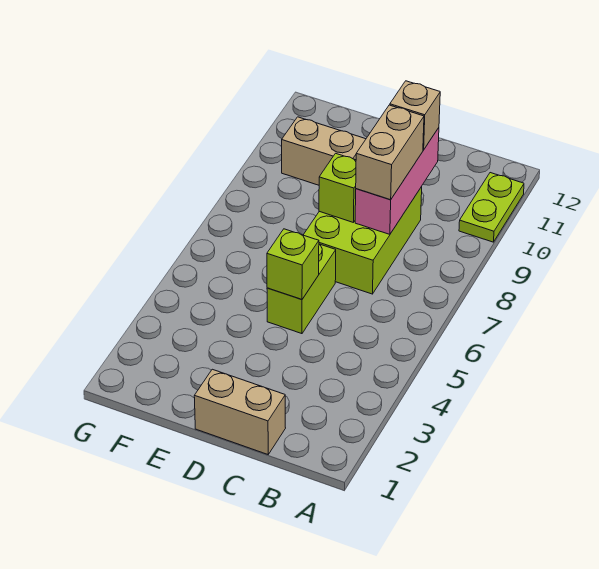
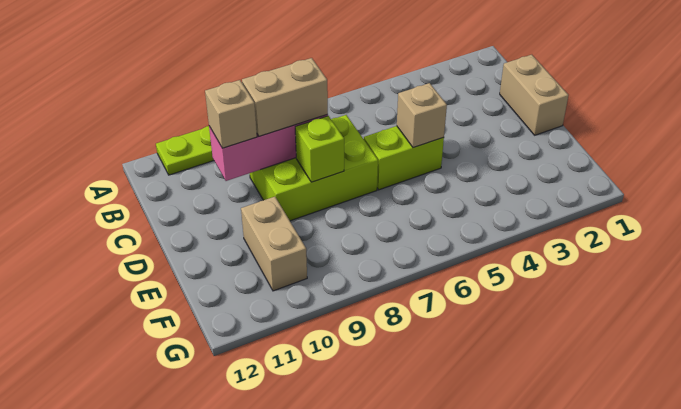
lime 1x1 brick [267,229,319,300] -> tan 1x1 brick [397,83,447,148]

